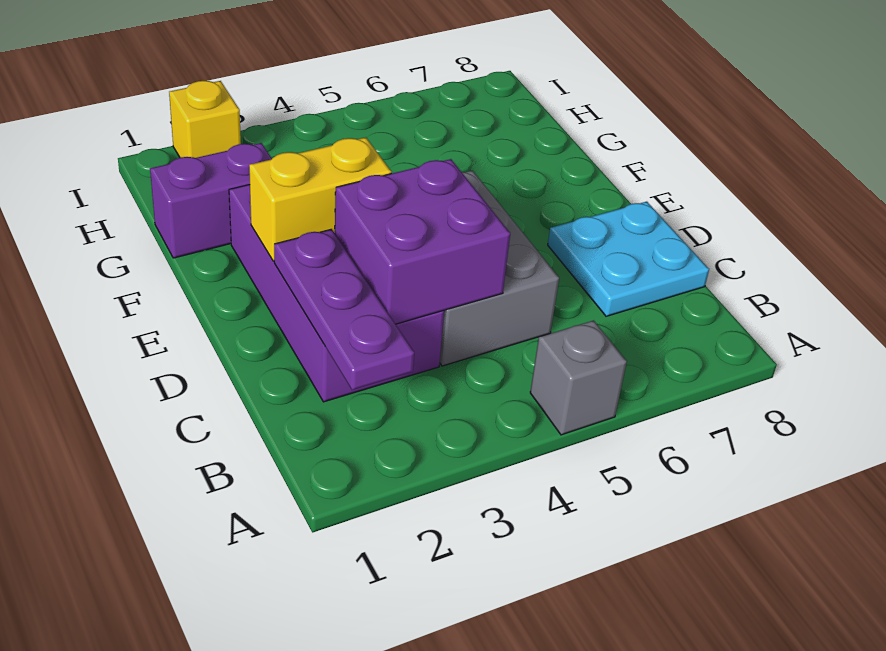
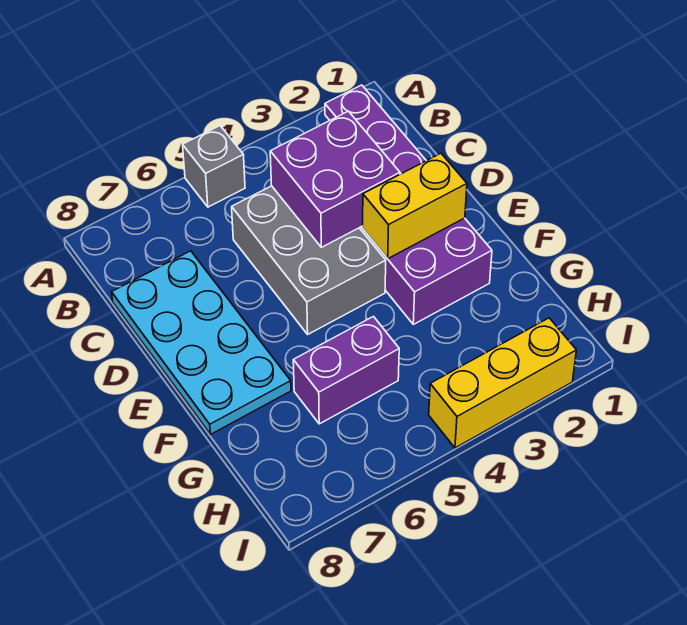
cyan 2x2 plate [548,202,709,316] -> cyan 2x4 plate [112,251,291,434]
purple 1x2 brick [150,143,272,258] -> purple 1x2 brick moved to [293,317,399,424]
yellow 1x1 brick [169,81,241,158] -> yellow 1x3 brick [429,318,576,448]

